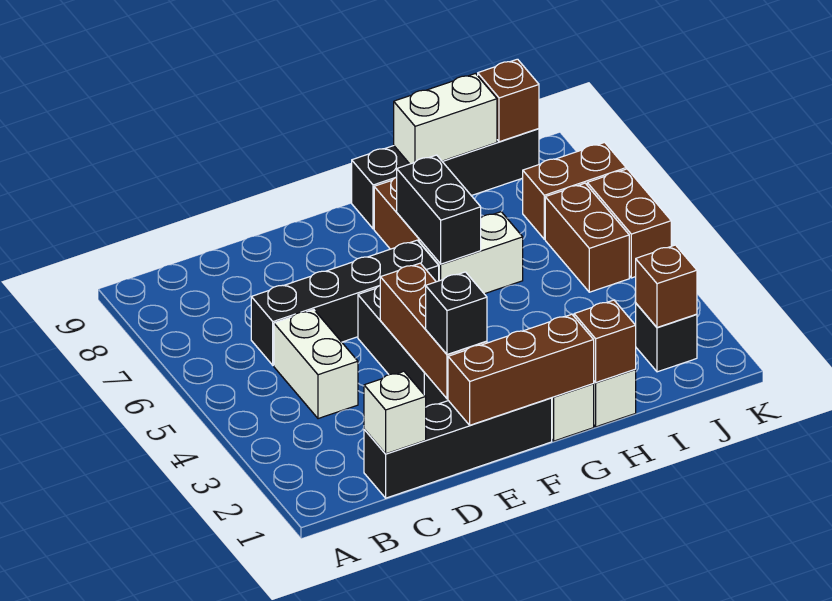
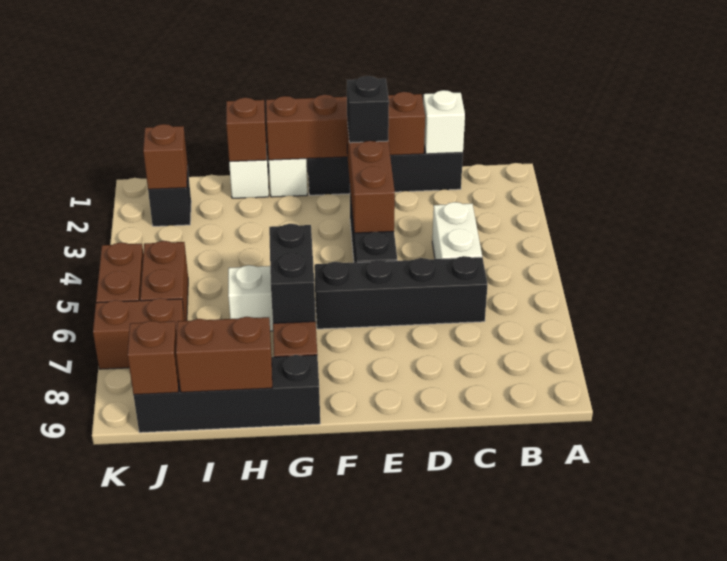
brown 1x3 brick [448,314,594,425] -> brown 1x4 brick [266,92,425,160]
white 1x2 brick [394,74,497,164] -> brown 1x2 brick [176,317,272,392]

